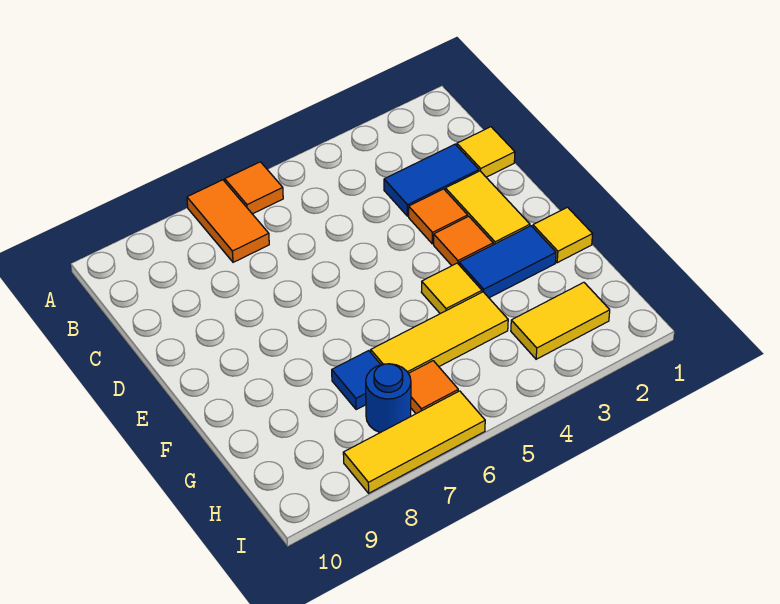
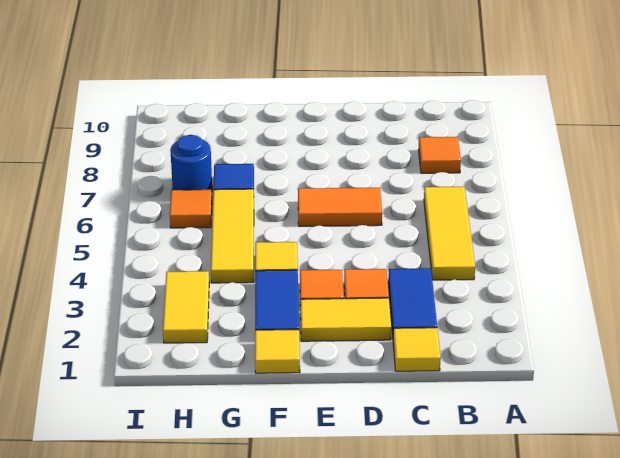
orange 1x1 tile [225,162,283,214] -> orange 1x1 tile moved to [418,137,461,173]
orange 1x2 tile [187,180,269,262] -> orange 1x2 tile moved to [298,188,382,226]
yellow 1x3 tile [343,391,485,493] -> yellow 1x3 tile moved to [424,187,475,280]

